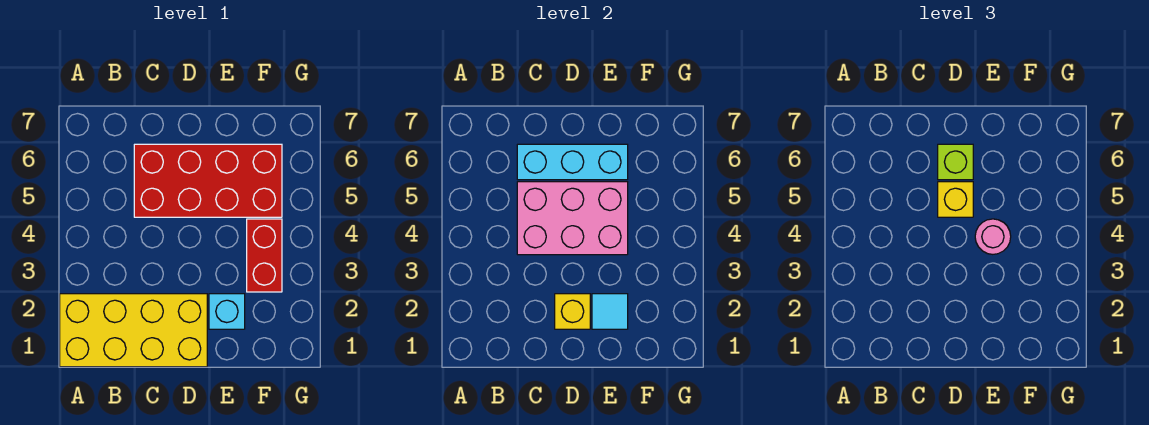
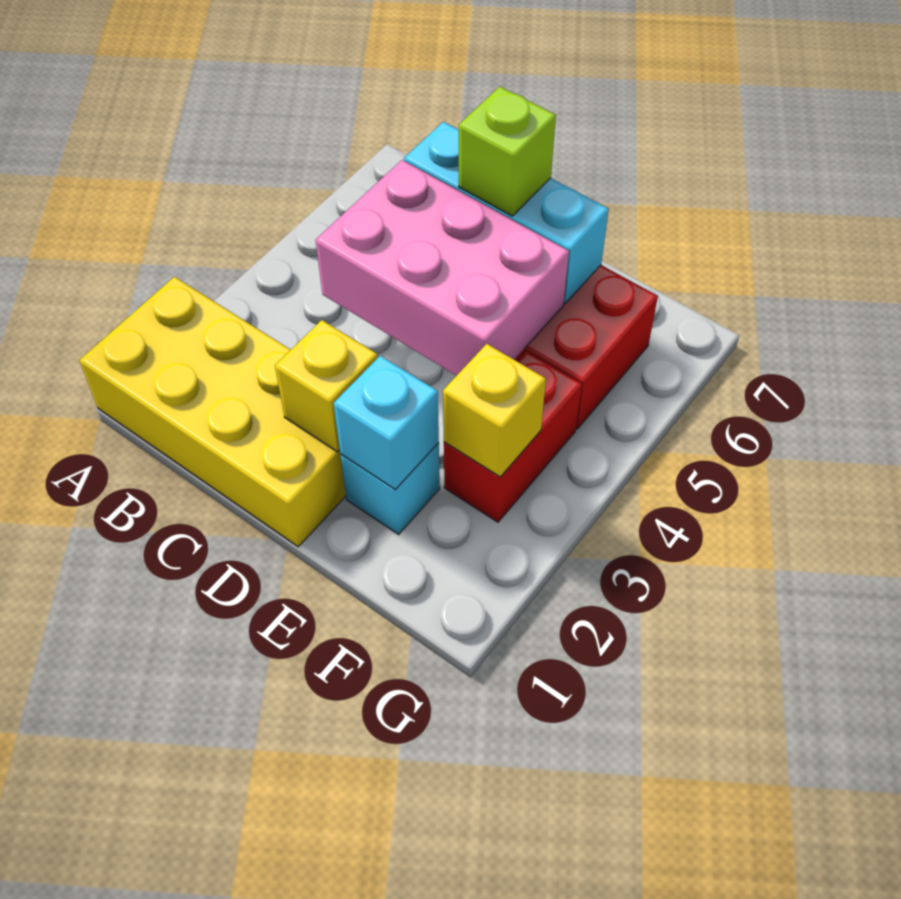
yellow 1x1 brick [938,182,973,217] -> yellow 1x1 brick moved to [443,344,546,477]
cyan 1x1 tile [592,294,628,329] -> cyan 1x1 brick [334,356,439,490]
pink 1x1 round brick [975,219,1011,254] -> none

